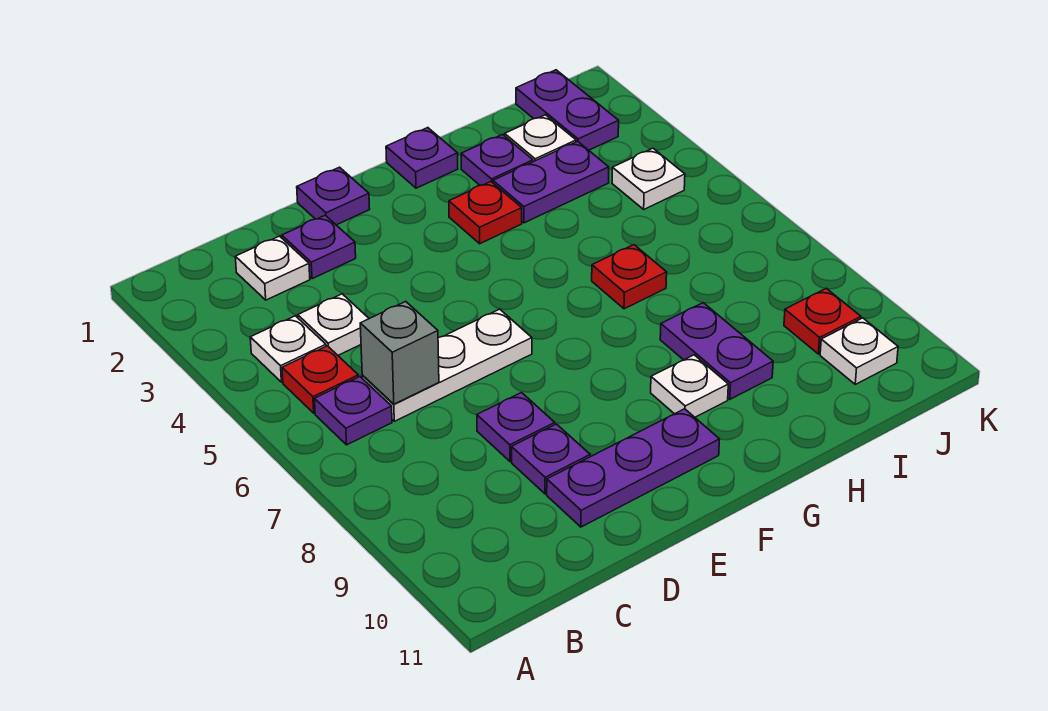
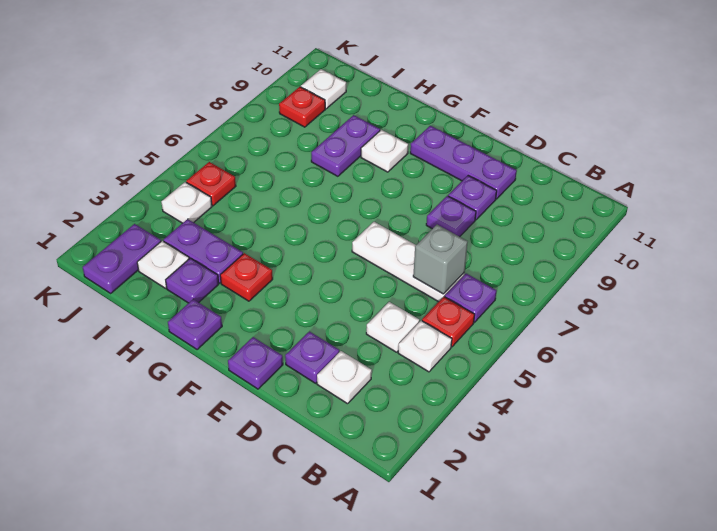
red 1x1 plate [592,245,667,309] -> red 1x1 plate moved to [186,162,236,206]

